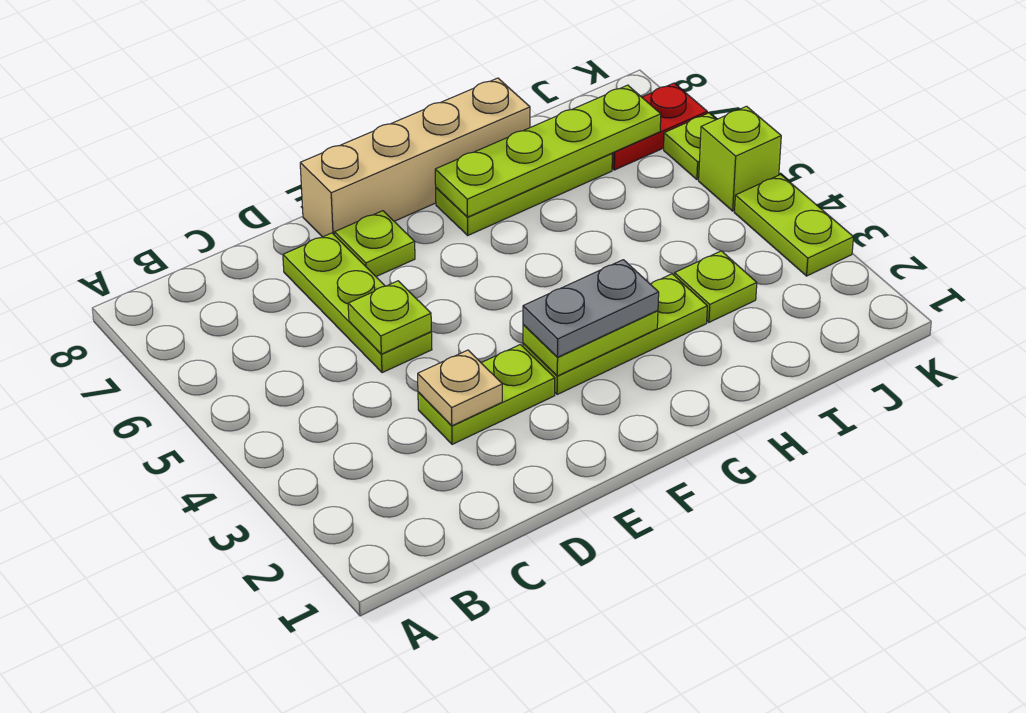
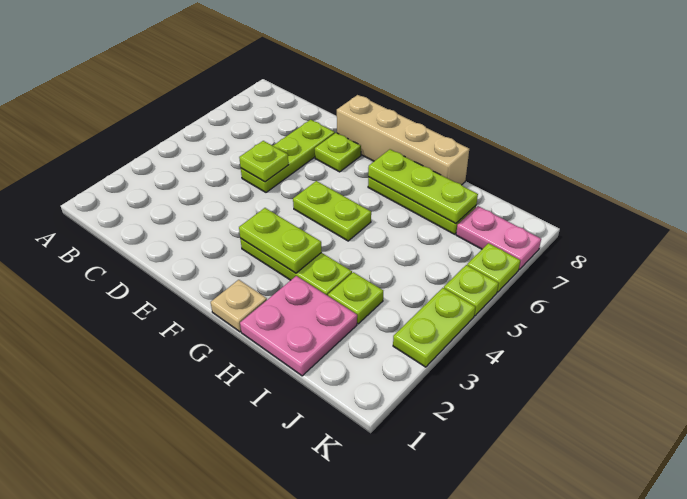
lime 1x2 plate [418,345,555,444] -> lime 1x2 plate moved to [293,181,371,241]
tan 1x1 plate [418,350,502,426] -> tan 1x1 plate moved to [211,280,267,332]
grey 1x2 plate [523,260,659,357] -> none
lime 1x4 plate [435,85,661,217] -> lime 1x3 plate [368,149,478,224]
none -> pink 2x2 plate [240,276,357,376]
red 1x2 plate [612,83,707,170] -> pink 1x2 plate [456,206,541,269]
lime 1x1 brick [699,106,781,211] -> lime 1x1 plate [444,265,499,316]

